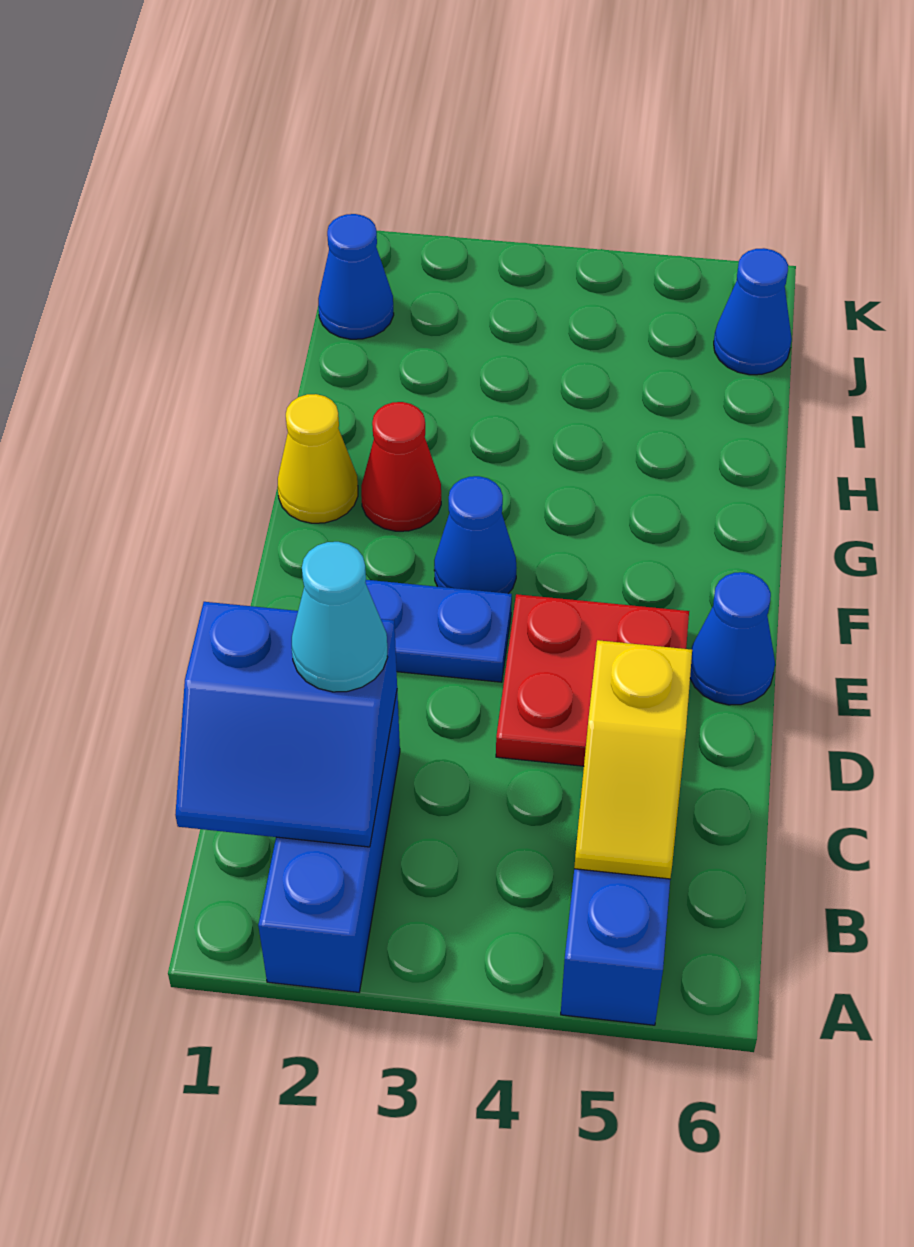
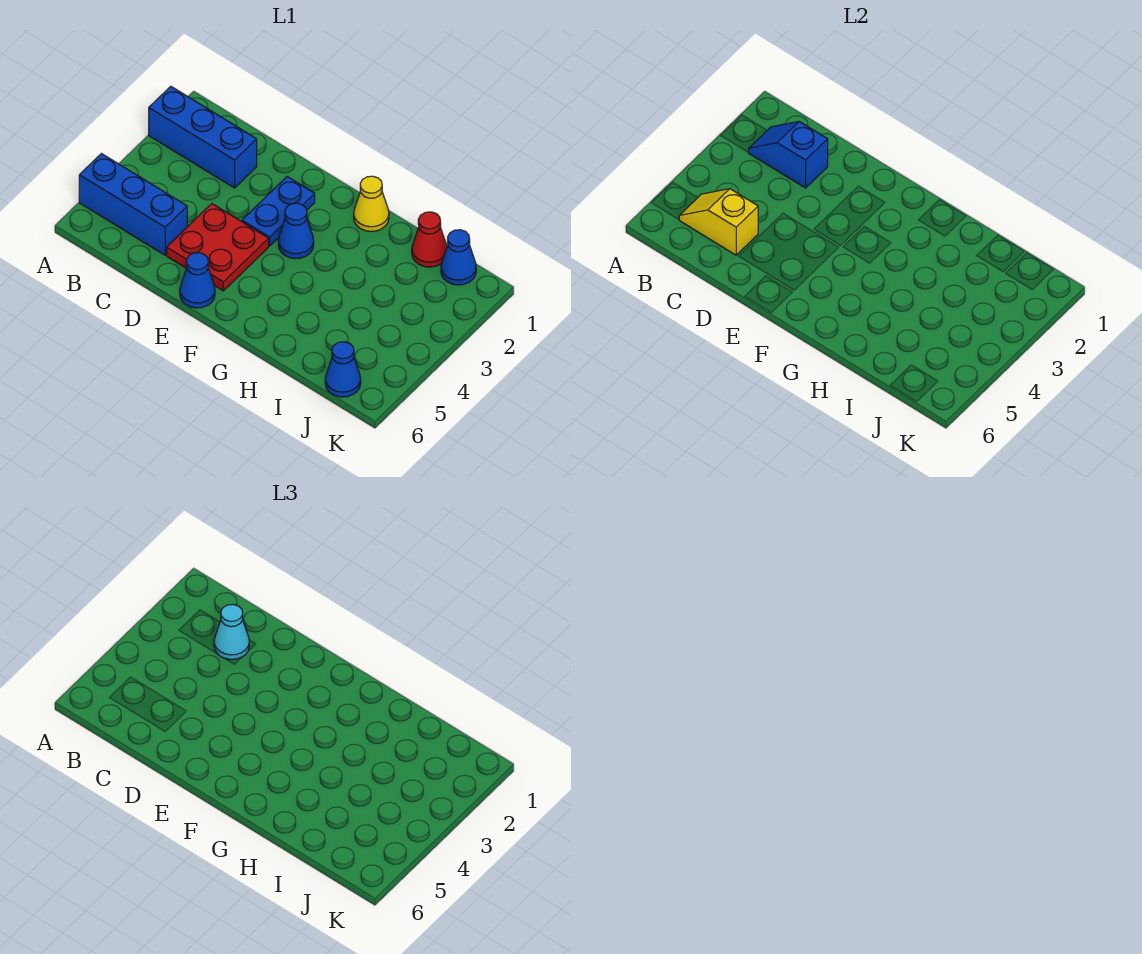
blue 2x2 slope [175,602,397,847] -> blue 1x2 slope [748,122,828,188]
red 1x1 cone [361,402,441,531] -> red 1x1 cone moved to [412,212,447,267]

